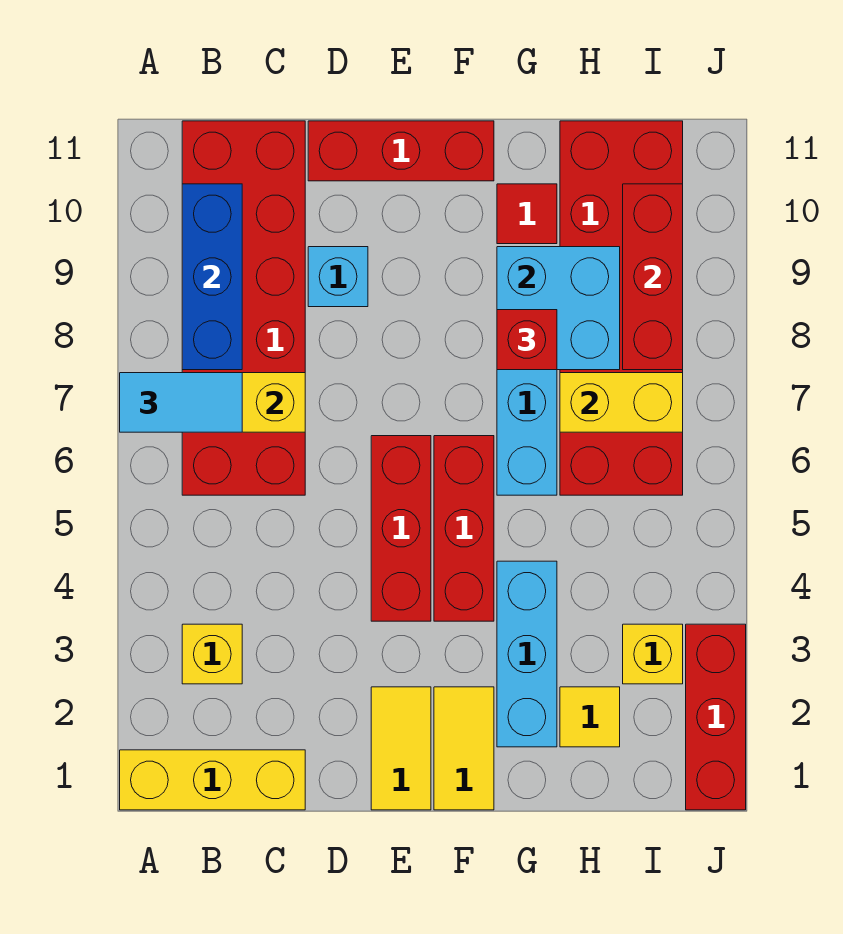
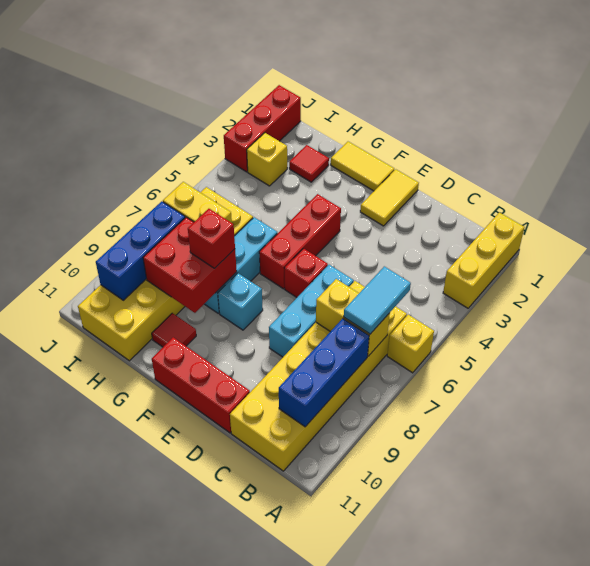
yellow 1x3 brick [120,750,305,810] -> yellow 1x3 brick turned to [443,212,524,308]
cyan 1x2 tile [120,373,242,432] -> cyan 1x2 tile turned to [344,266,411,334]
yellow 1x1 brick [182,624,242,684] -> yellow 1x1 brick moved to [387,315,434,373]
red 2x6 brick [182,121,305,495] -> yellow 2x6 brick [230,281,407,471]
cyan 1x1 brick [308,247,368,307] -> cyan 1x1 brick moved to [218,273,263,330]
red 1x3 brick [371,436,431,621] -> red 1x1 brick [285,248,328,297]
yellow 1x2 tile [434,687,494,810] -> yellow 1x2 tile turned to [331,142,394,191]
cyan 1x3 brick [497,561,557,747] -> cyan 1x3 brick moved to [269,265,354,357]
cyan 2x2 brick [497,247,620,370] -> red 2x2 brick [143,217,237,313]
yellow 1x1 tile [560,687,620,747] -> red 1x1 tile [289,145,329,182]
red 2x6 brick [560,121,683,495] -> yellow 2x6 brick [78,187,253,361]
red 1x3 brick [623,184,683,370] -> blue 1x3 brick [96,201,185,300]

